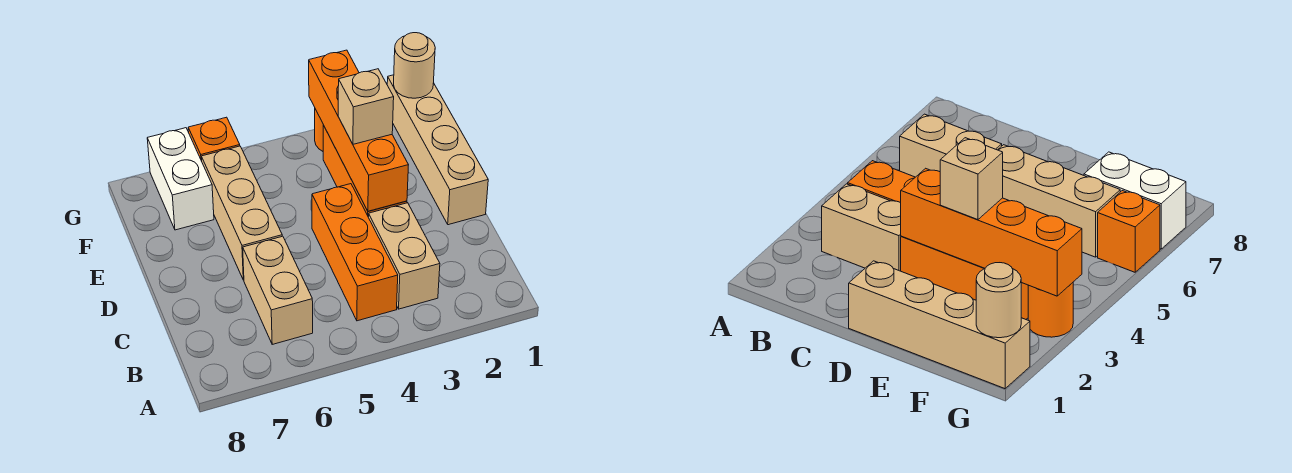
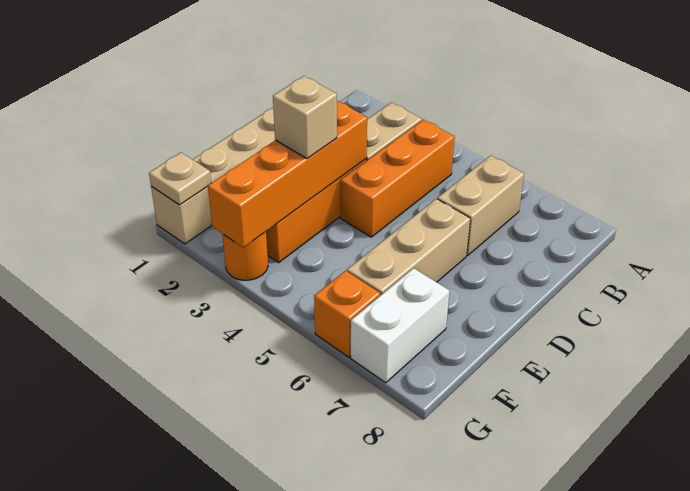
tan 1x1 round brick [394,33,435,98] -> tan 1x1 plate [149,153,211,205]

